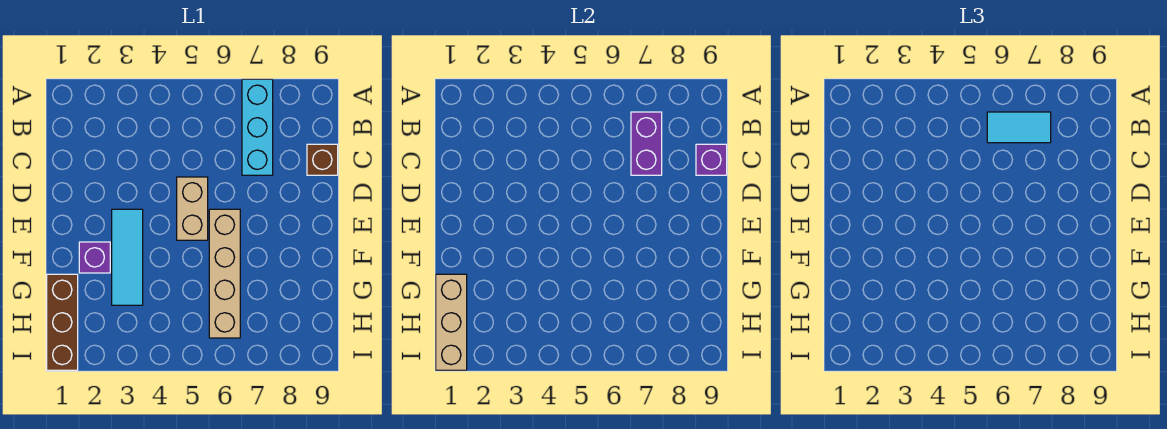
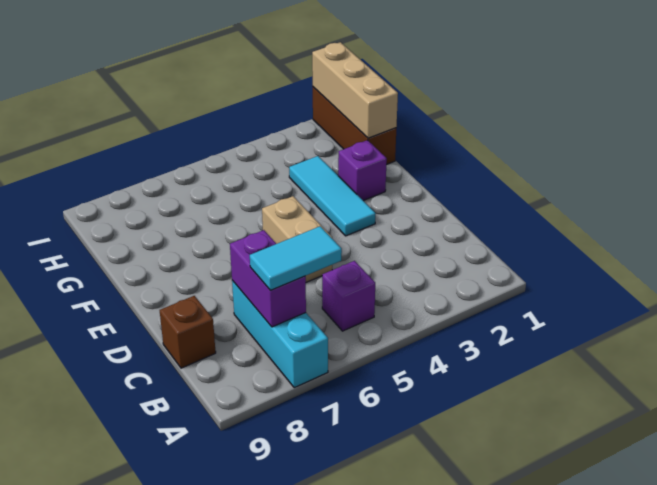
purple 1x1 brick [696,144,727,175] -> purple 1x1 brick moved to [322,261,375,331]
tan 1x4 brick [209,209,240,338] -> none

